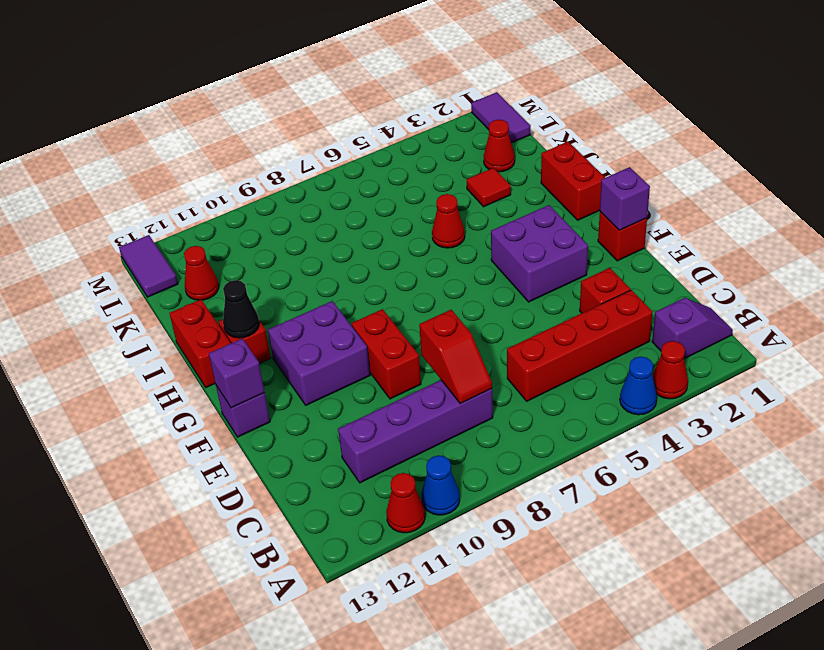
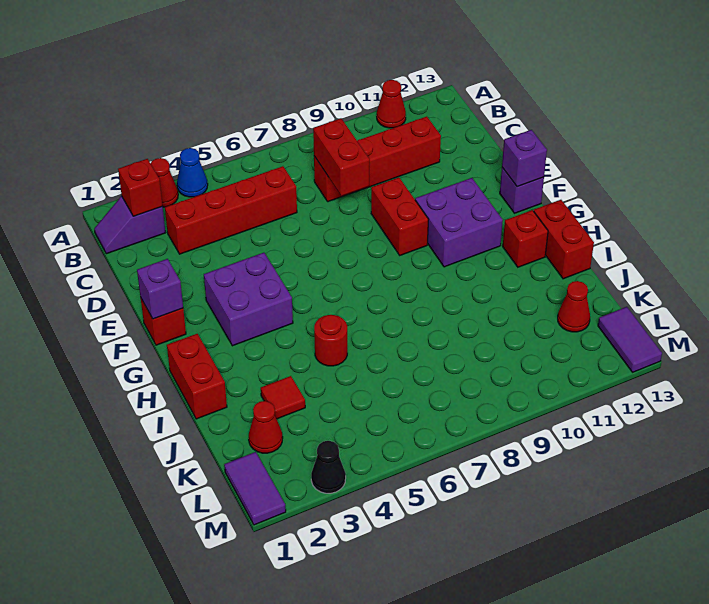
blue 1x1 cone [421,455,460,515] -> none
purple 1x4 brick [338,380,493,483] -> red 1x4 brick [314,116,441,202]
red 1x2 slope [419,310,492,404] -> red 1x2 brick [313,118,370,196]
red 1x1 brick [580,268,630,313] -> red 1x1 brick moved to [118,159,162,216]
black 1x1 cone [223,280,259,338] -> black 1x1 cone moved to [311,441,346,493]
red 1x1 cone [432,194,465,248] -> red 1x1 round brick [314,315,347,366]

